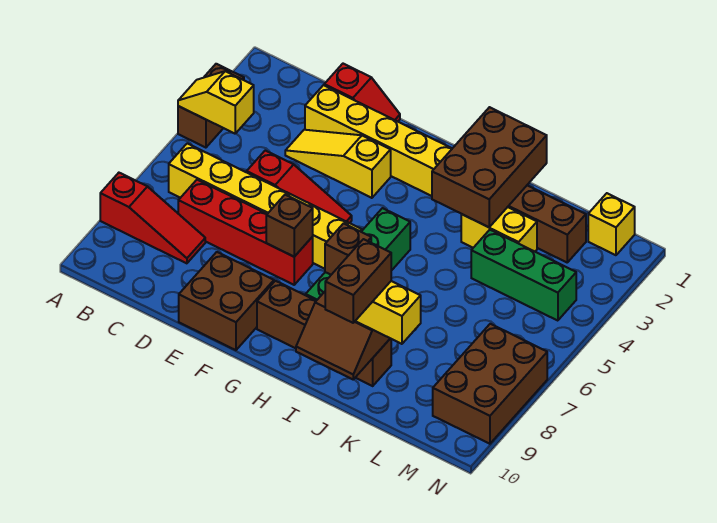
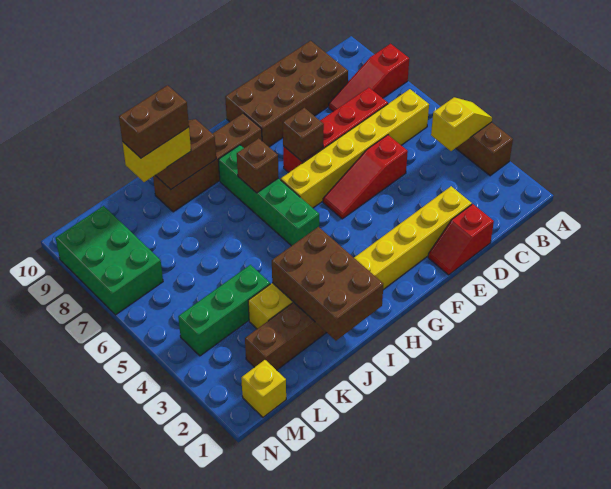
yellow 1x3 slope [285,130,391,198] -> none
brown 2x2 brick [179,252,274,350] -> brown 2x4 brick [225,41,348,147]
brown 1x2 brick [325,239,391,323] -> brown 1x2 brick turned to [119,85,189,158]
brown 2x3 brick [433,324,547,444] -> green 2x3 brick [56,206,163,315]

